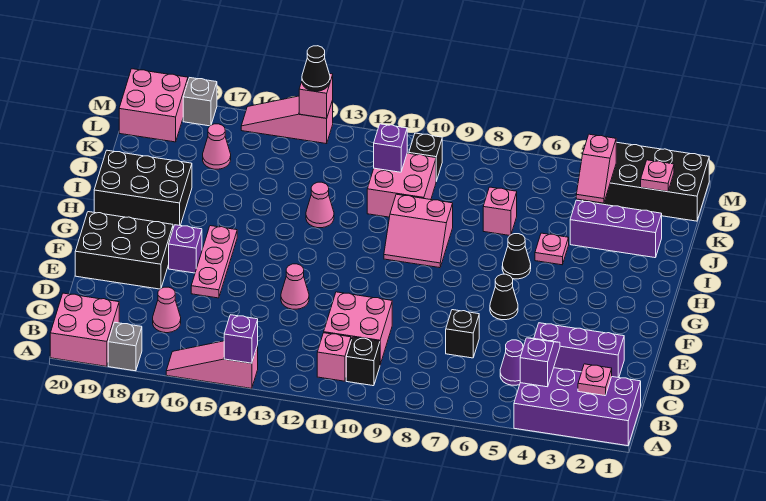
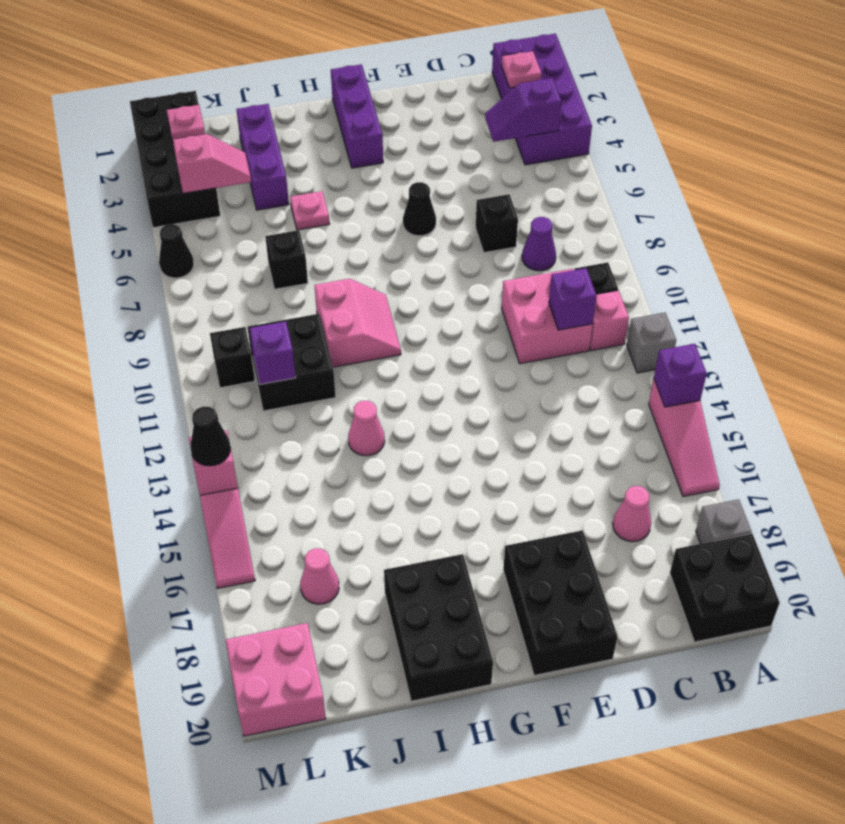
pink 2x2 brick [50,293,119,366] -> black 2x2 brick [670,534,780,642]
purple 1x1 cone [500,340,523,385] -> purple 1x1 cone moved to [522,217,556,271]
purple 1x3 brick [534,323,624,378] -> purple 1x3 brick moved to [331,64,383,168]
pink 1x1 cone [281,264,309,309] -> none
pink 1x3 plate [191,226,237,298] -> none
purple 1x1 brick [169,225,202,273] -> purple 1x1 brick moved to [549,268,597,330]
black 1x1 cone [502,234,531,279] -> black 1x1 cone moved to [159,224,194,278]
pink 1x1 brick [483,187,517,235] -> black 1x1 brick [265,230,308,289]
pink 2x2 brick [367,153,436,217] -> black 2x2 brick [247,314,336,411]
grey 1x1 brick [183,78,217,126] -> grey 1x1 brick moved to [627,313,676,373]

